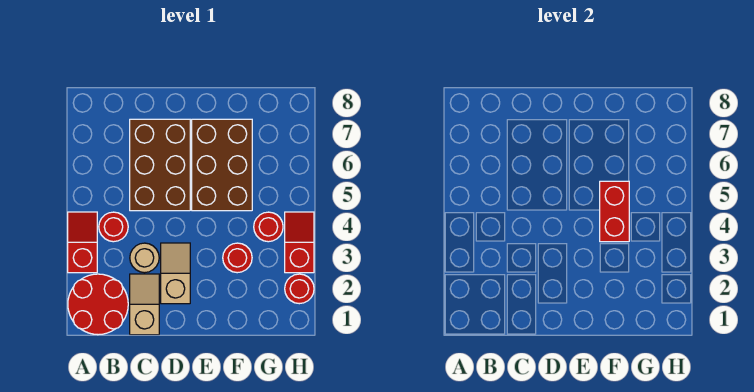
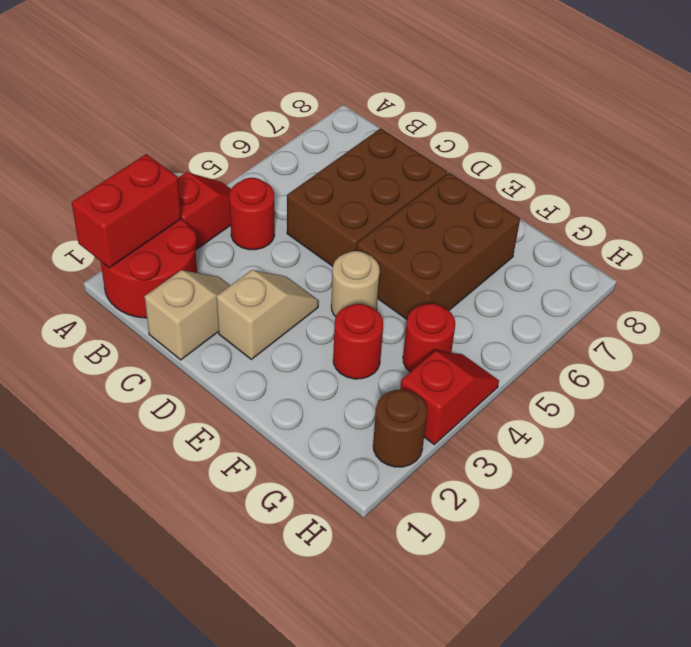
tan 1x1 round brick [130,243,159,273] -> tan 1x1 round brick moved to [331,251,380,317]
red 1x2 brick [600,181,629,242] -> red 1x2 brick moved to [72,154,181,268]
red 1x1 round brick [285,274,314,304] -> brown 1x1 round brick [373,390,427,467]

